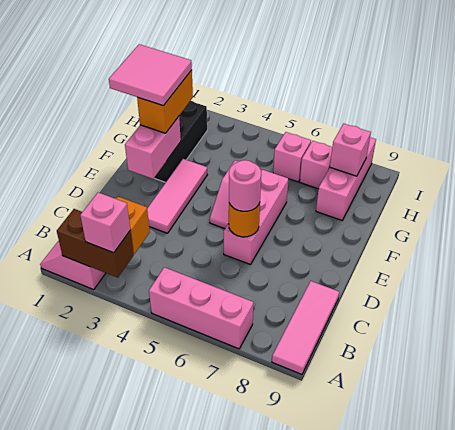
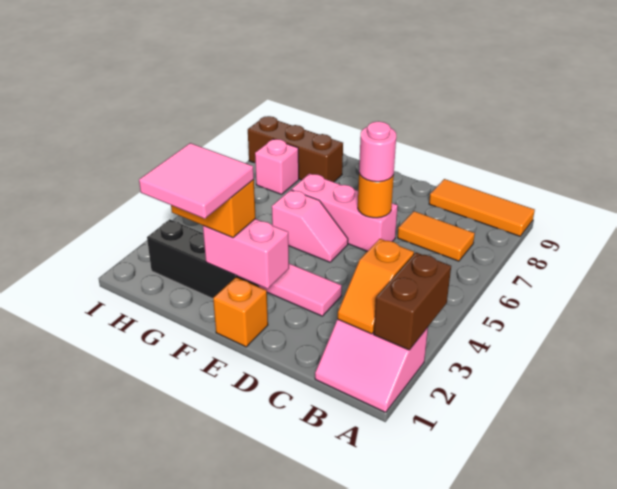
pink 1x1 brick [80,193,130,253] -> none
pink 1x3 brick [149,267,254,349] -> none
pink 1x3 tile [272,281,339,374] -> orange 1x3 tile [429,179,535,236]
none -> orange 1x2 tile [398,211,475,261]
none -> orange 1x1 brick [213,277,268,347]
pink 1x3 brick [316,137,376,220] -> brown 1x3 brick [248,116,343,182]
pink 1x1 brick [273,132,311,182] -> none
pink 1x1 brick [330,124,371,176] -> none

